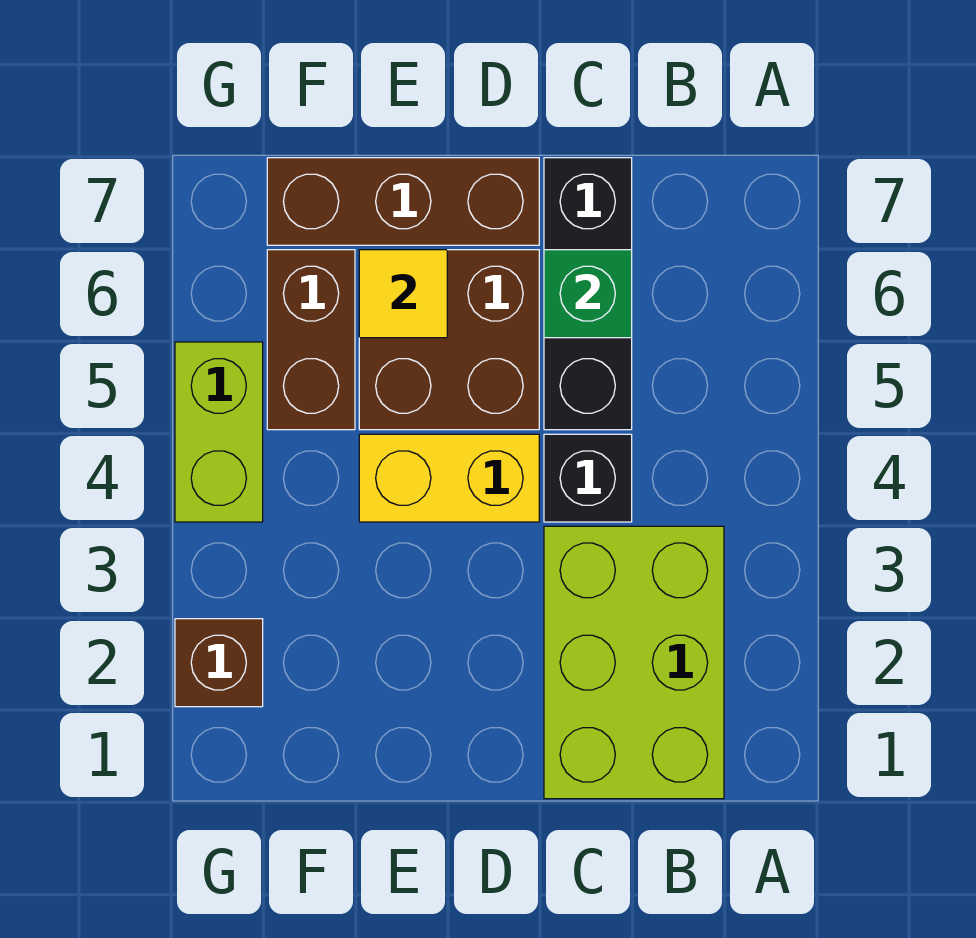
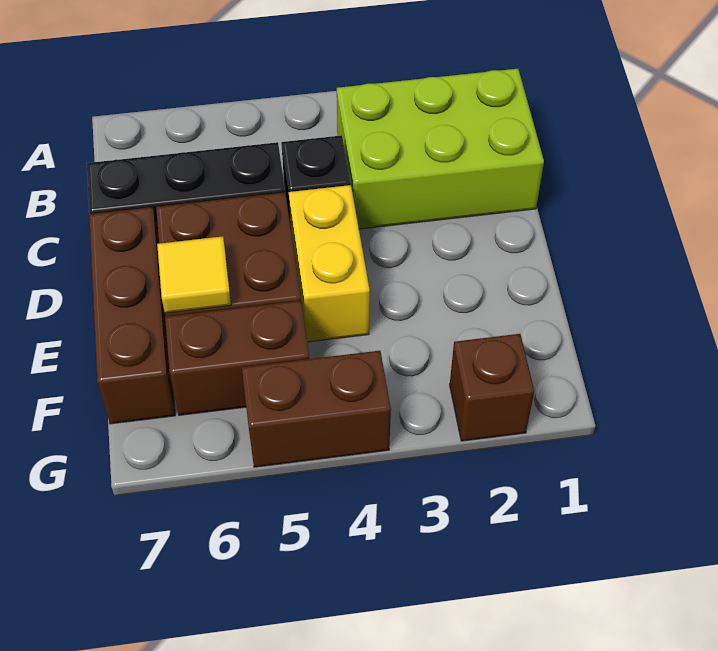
green 1x1 brick [544,250,632,338] -> none
lime 1x2 brick [175,342,263,522] -> brown 1x2 brick [242,351,391,467]

